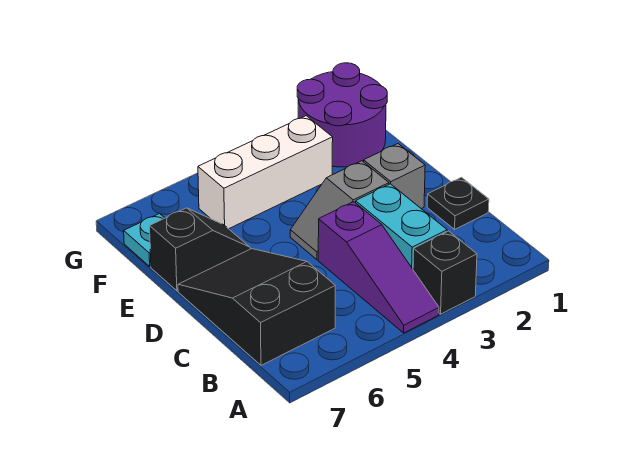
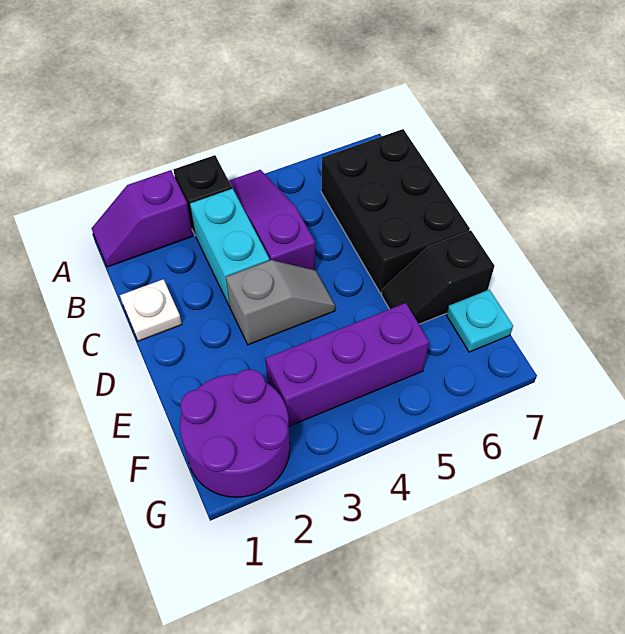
none -> purple 1x2 slope [92,170,193,267]
black 2x3 slope [178,249,335,365] -> black 2x3 brick [321,129,470,293]
black 1x1 plate [427,177,489,229] -> white 1x1 plate [120,279,182,341]
grey 1x1 brick [364,144,425,209] -> none
white 1x3 brick [198,116,333,229] -> purple 1x3 brick [266,303,429,426]

